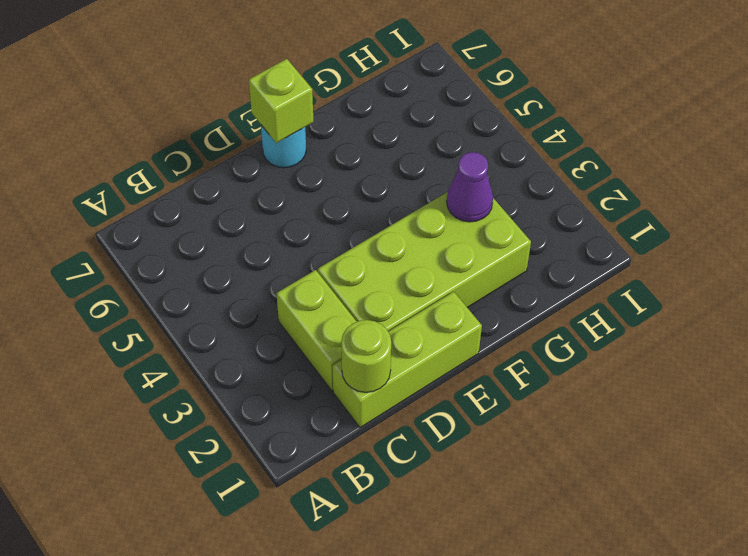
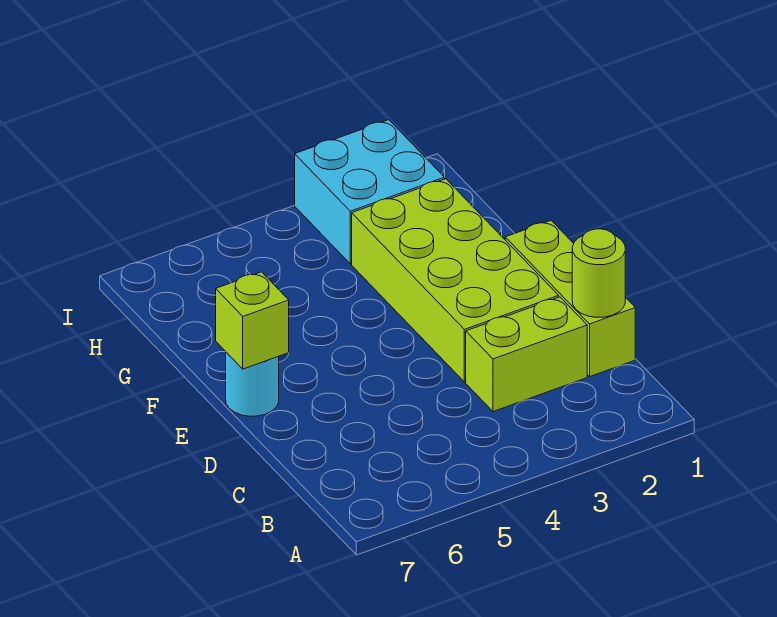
purple 1x1 cone [447,152,493,222] -> none
none -> cyan 2x2 brick [295,120,445,264]

